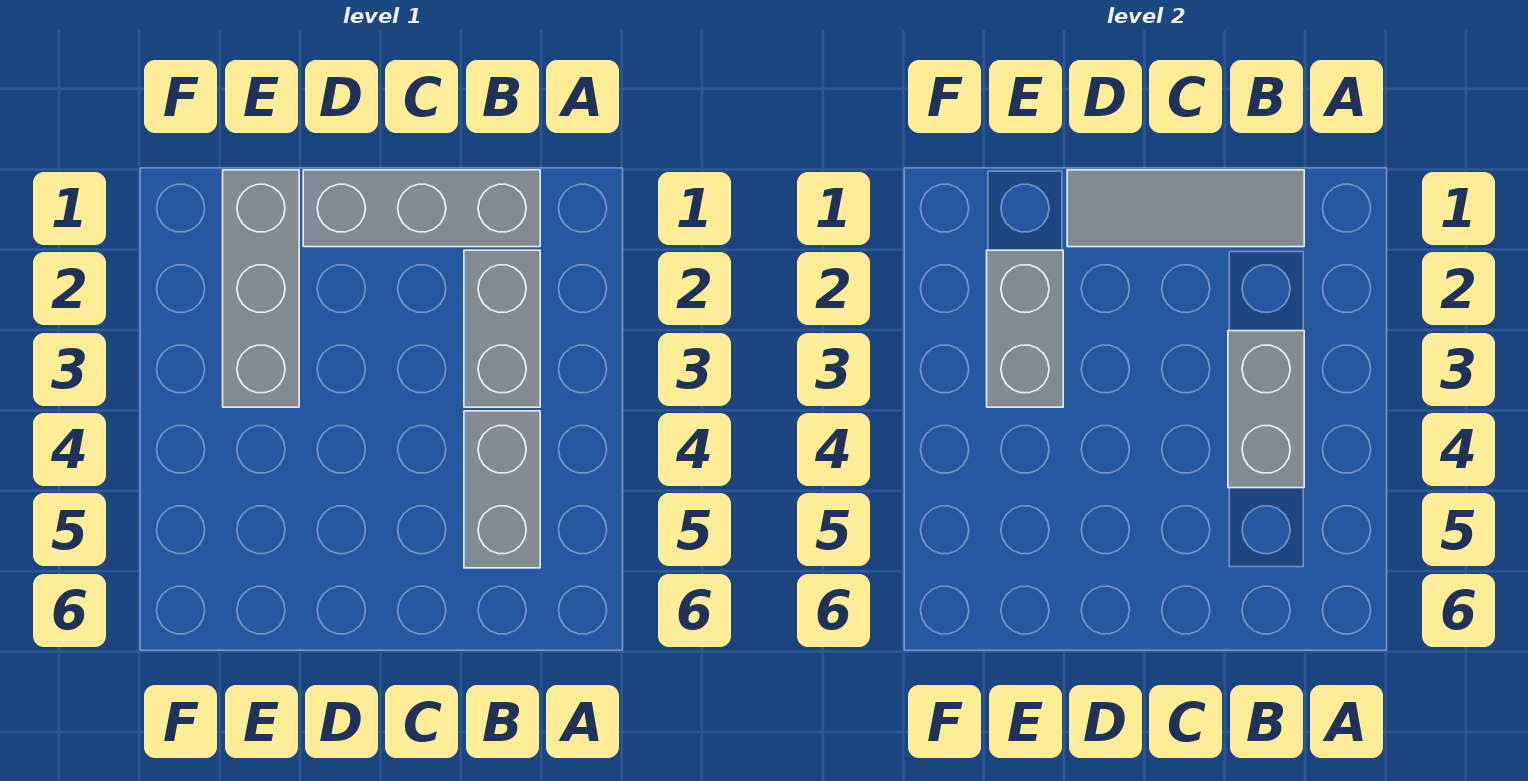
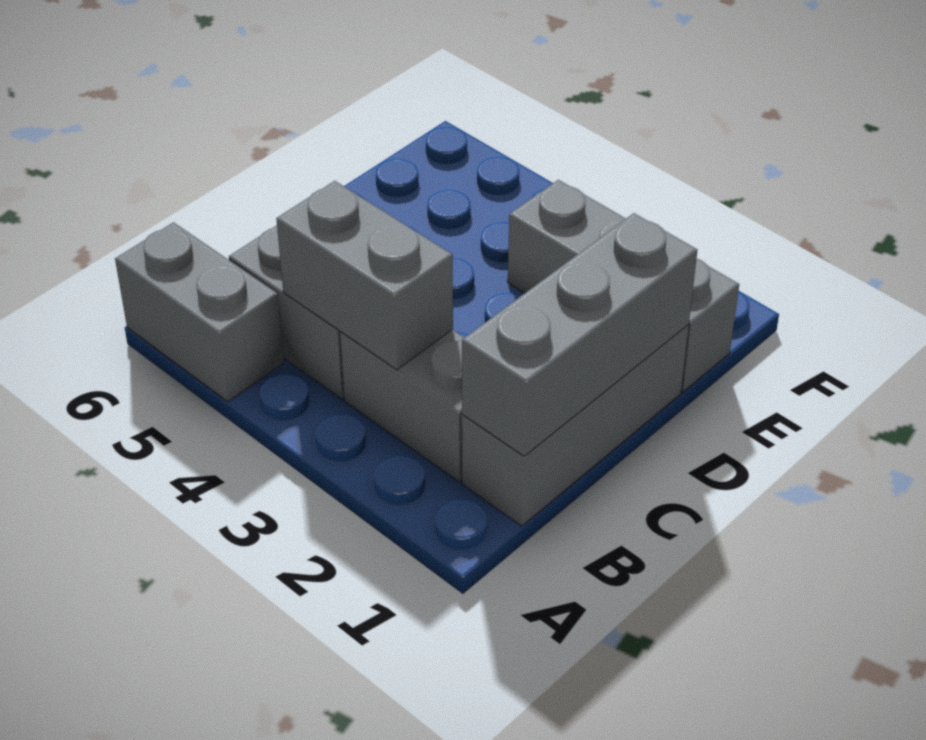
grey 1x3 tile [1067,170,1304,247] -> grey 1x3 brick [462,213,697,456]
grey 1x2 brick [987,250,1063,407] -> grey 1x2 brick moved to [115,222,284,402]

